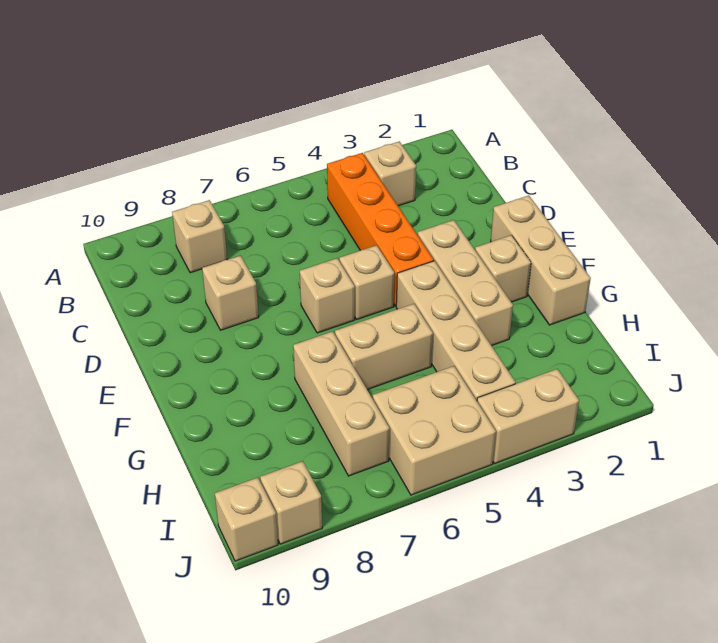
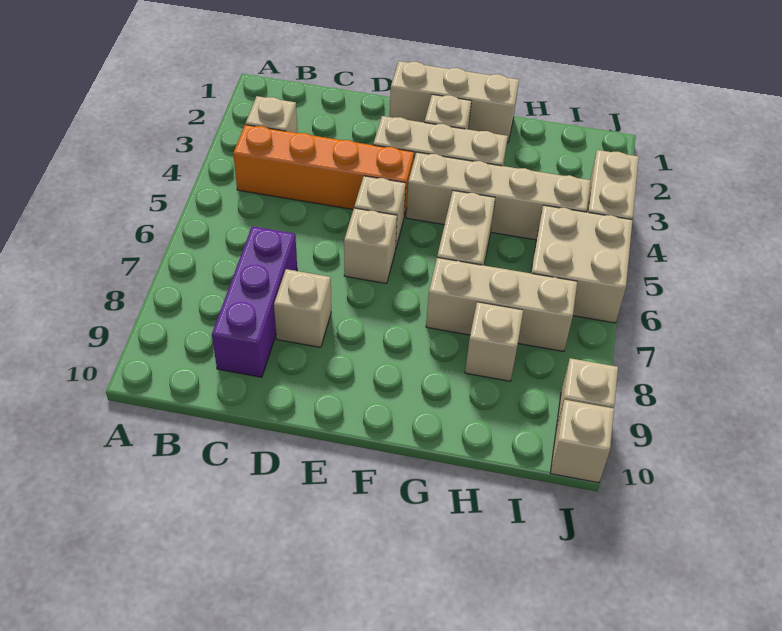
tan 1x1 brick [172,200,227,273] -> tan 1x1 brick moved to [465,302,523,381]
none -> purple 1x3 brick [212,226,297,377]

